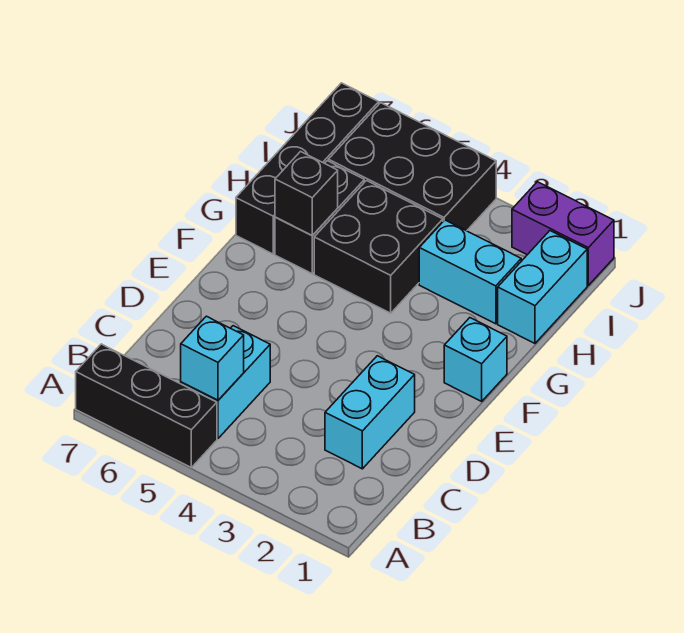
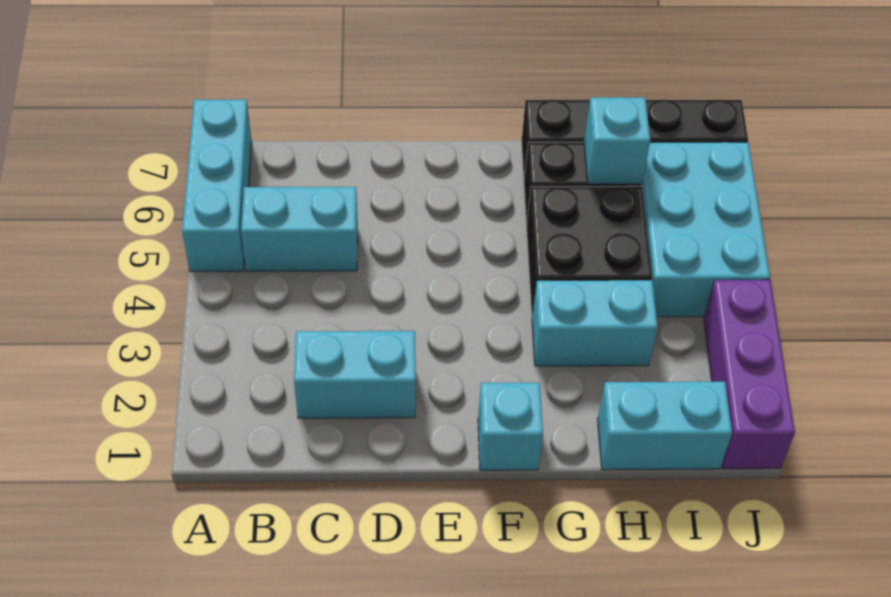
black 1x3 brick [76,344,217,467] -> cyan 1x3 brick [182,100,252,271]
cyan 1x1 brick [181,316,244,400] -> cyan 1x1 brick moved to [584,97,650,184]
black 1x1 brick [275,152,338,236] -> none
cyan 1x2 brick [419,220,521,324] -> cyan 1x2 brick turned to [532,280,658,366]
black 2x3 brick [328,103,496,231] -> cyan 2x3 brick [642,142,770,317]
purple 1x2 brick [512,182,614,285] -> purple 1x3 brick [704,280,795,469]

